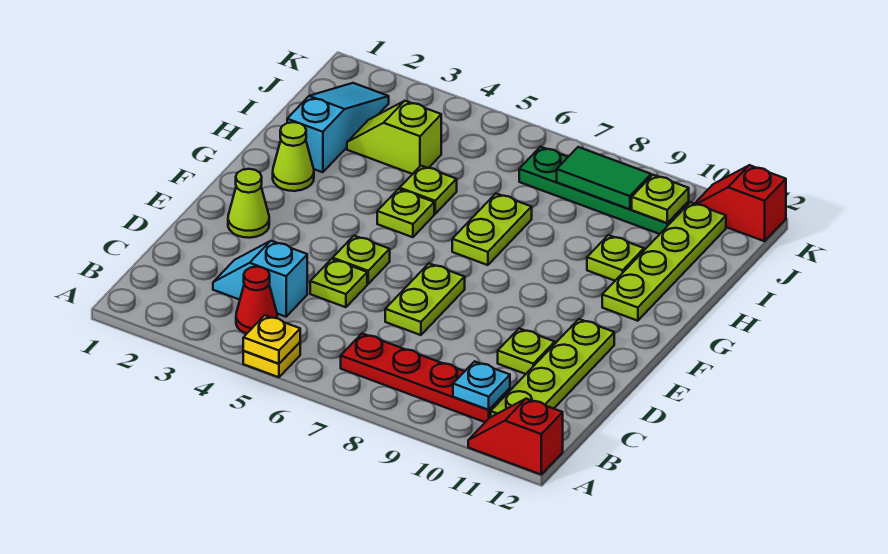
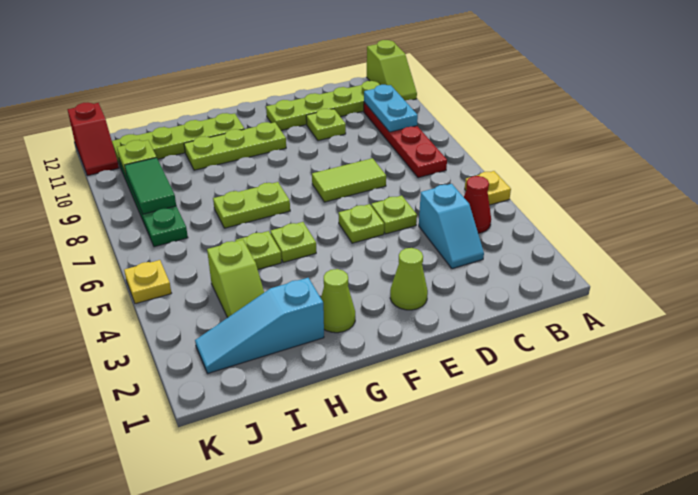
yellow 1x1 plate [243,315,300,364] -> yellow 1x1 plate moved to [124,260,171,304]
red 1x2 slope [468,399,563,474] -> lime 1x2 slope [367,40,417,101]
cyan 1x1 plate [453,361,510,410] -> cyan 1x2 plate [364,85,418,132]
lime 1x2 plate [385,264,465,335] -> lime 1x2 tile [312,158,386,202]
lime 1x1 plate [587,235,644,281] -> lime 1x3 plate [184,122,286,170]

